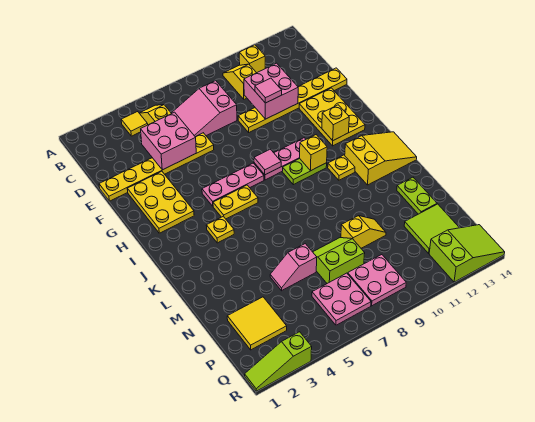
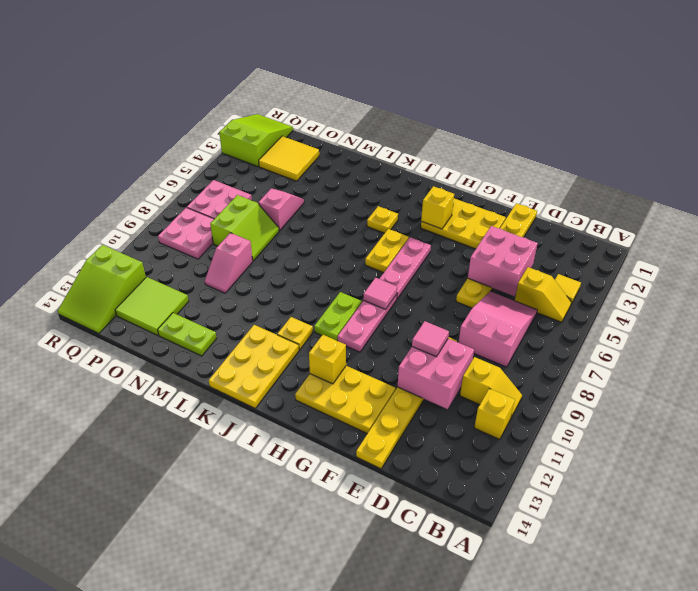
yellow 1x1 brick [300,135,327,171] -> yellow 1x1 brick moved to [421,186,454,229]
yellow 2x3 slope [345,132,417,185] -> yellow 2x3 plate [209,325,299,408]
yellow 1x2 slope [341,216,386,248] -> pink 1x2 slope [205,233,253,293]
lime 1x3 slope [245,332,312,391] -> lime 2x3 slope [219,114,293,166]

